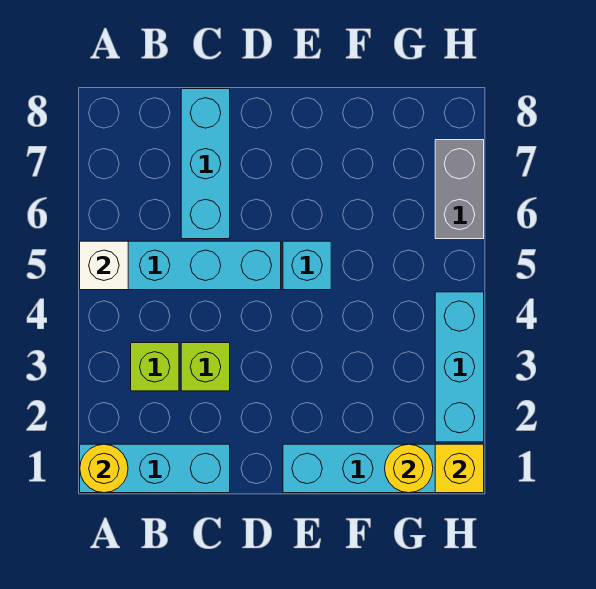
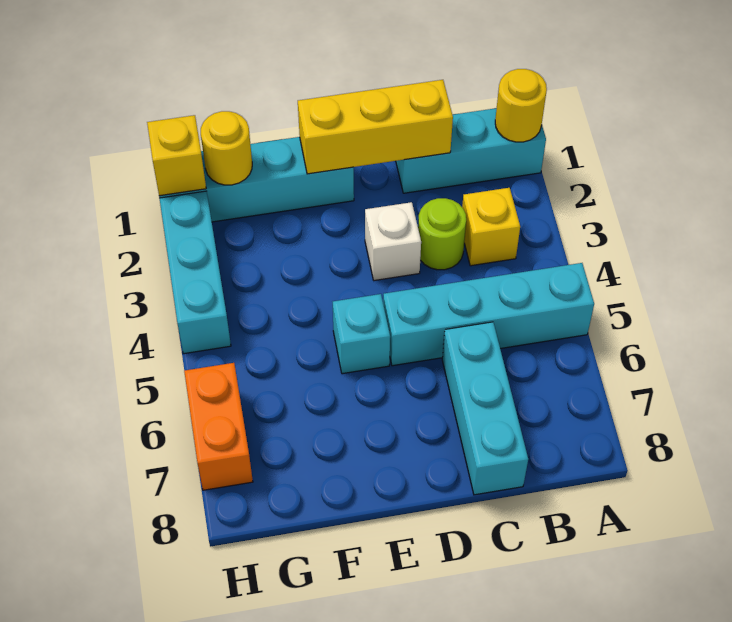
white 1x1 brick [80,241,128,290] -> white 1x1 brick moved to [365,202,421,281]
lime 1x1 brick [131,343,179,391] -> yellow 1x1 brick [462,188,520,266]
none -> yellow 1x3 brick [298,80,453,174]
lime 1x1 brick [181,343,230,391] -> lime 1x1 round brick [418,198,466,270]
grey 1x2 brick [435,140,484,239] -> orange 1x2 brick [184,363,253,490]

